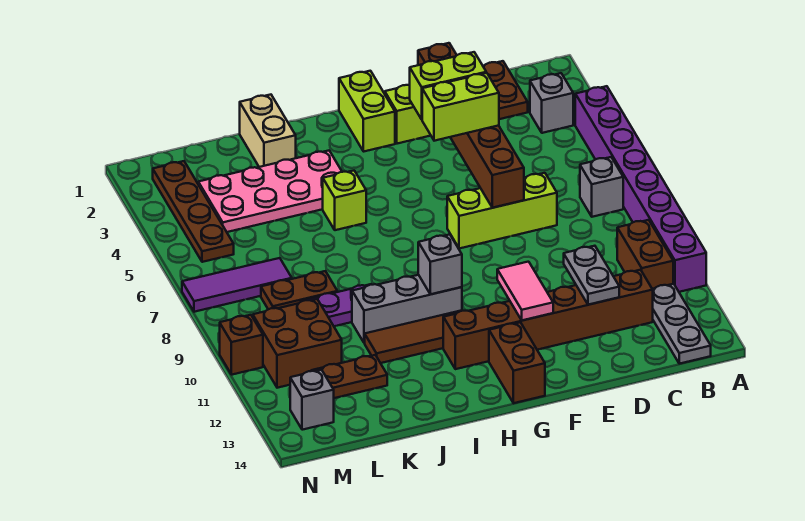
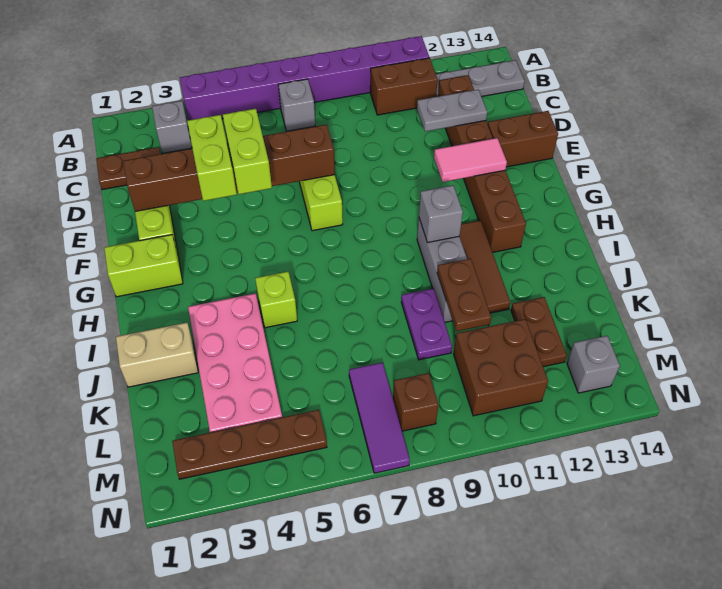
brown 1x2 brick [489,322,545,403] -> brown 1x2 brick moved to [488,111,558,167]
brown 1x2 plate [261,271,337,309] -> brown 1x2 plate moved to [437,259,491,331]
brown 1x1 brick [220,315,263,375] -> brown 1x1 brick moved to [393,373,438,431]

